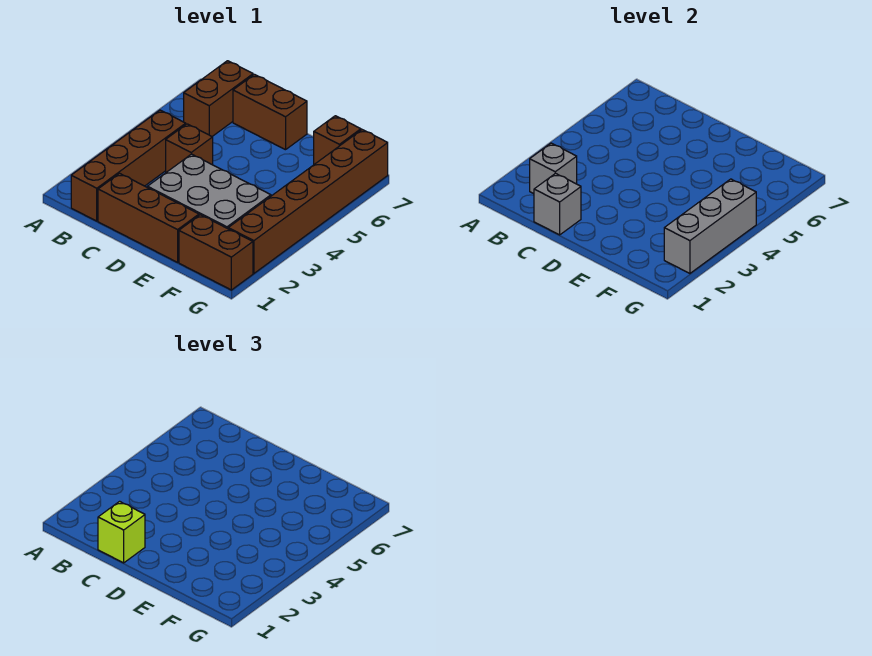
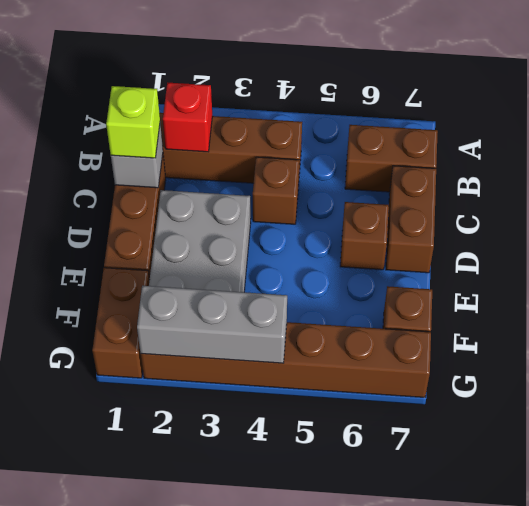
grey 1x1 brick [530,143,577,194] -> red 1x1 brick [163,83,212,152]
none -> brown 1x1 brick [340,202,389,270]

